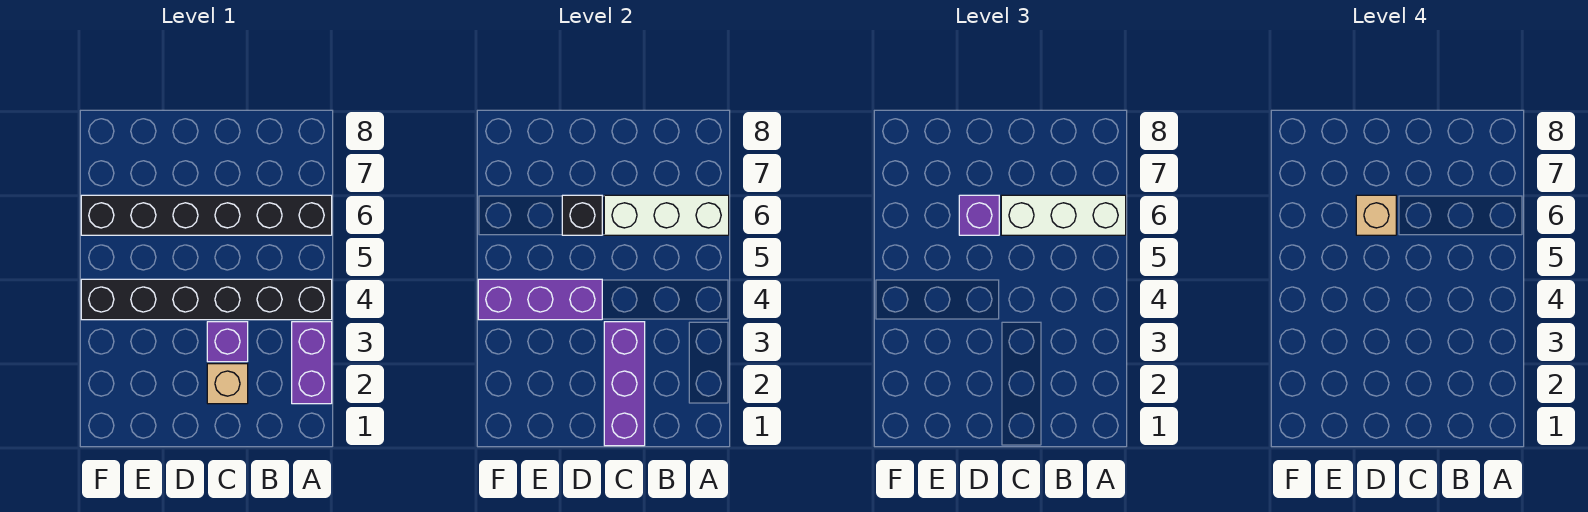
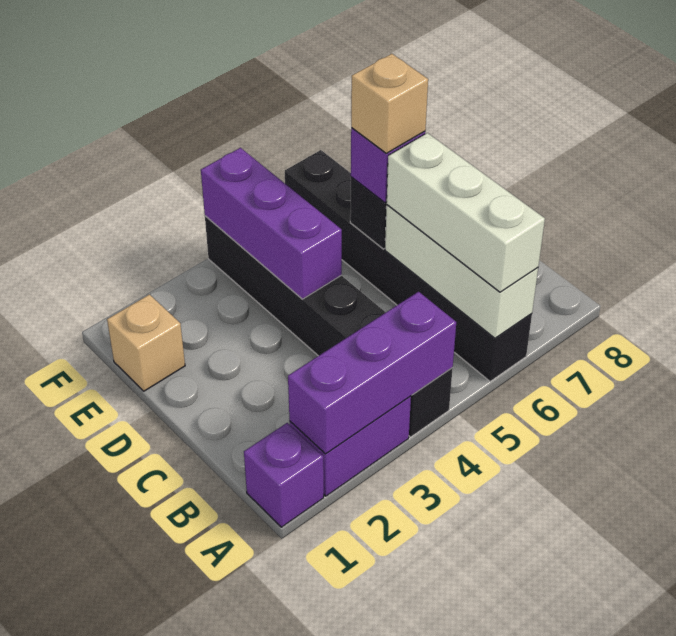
purple 1x3 brick [604,322,645,446] -> purple 1x3 brick moved to [288,292,456,454]
tan 1x1 brick [207,364,248,404] -> tan 1x1 brick moved to [107,294,185,391]
purple 1x1 brick [207,322,248,362] -> purple 1x1 brick moved to [244,423,324,527]

